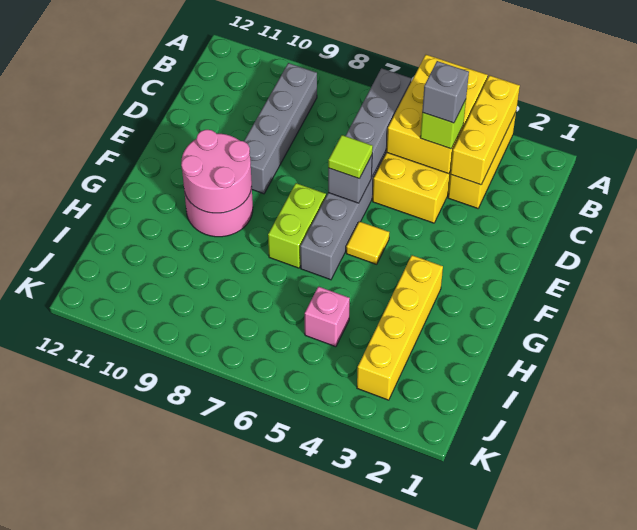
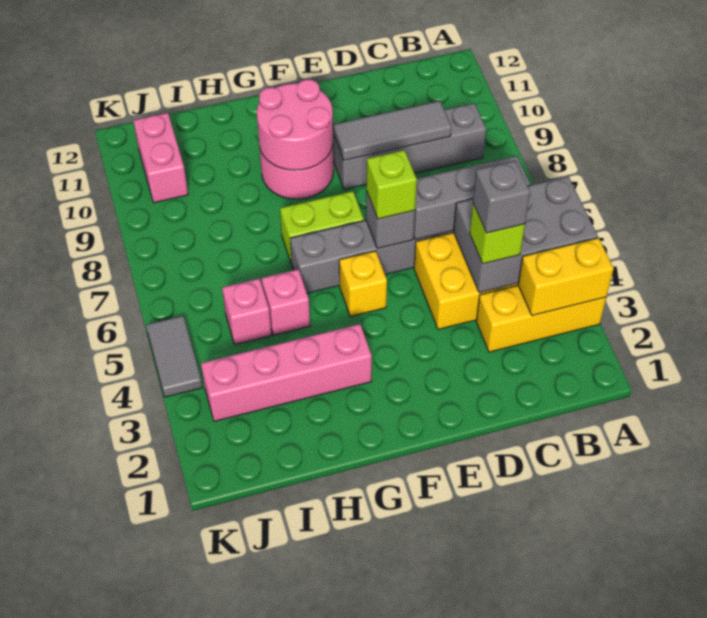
yellow 1x3 brick [451,75,520,185] -> yellow 1x2 brick [518,238,614,316]
yellow 2x3 brick [386,55,488,174] -> grey 2x3 brick [454,176,598,293]
none -> grey 1x3 tile [334,101,451,160]
lime 1x1 tile [328,135,373,179] -> lime 1x1 brick [367,150,417,219]
yellow 1x1 tile [346,221,389,264] -> yellow 1x1 brick [339,251,387,317]
yellow 1x4 brick [357,255,443,400] -> pink 1x4 brick [201,324,372,421]
none -> pink 1x1 brick [262,269,310,335]
none -> pink 1x2 brick [133,113,188,203]
none -> grey 1x2 tile [146,316,203,397]

